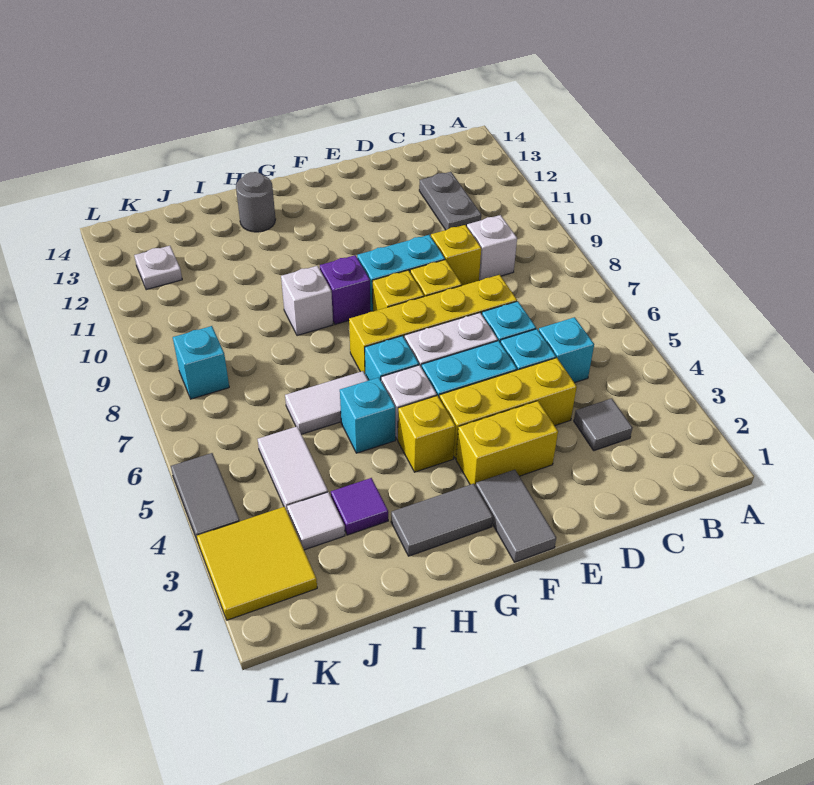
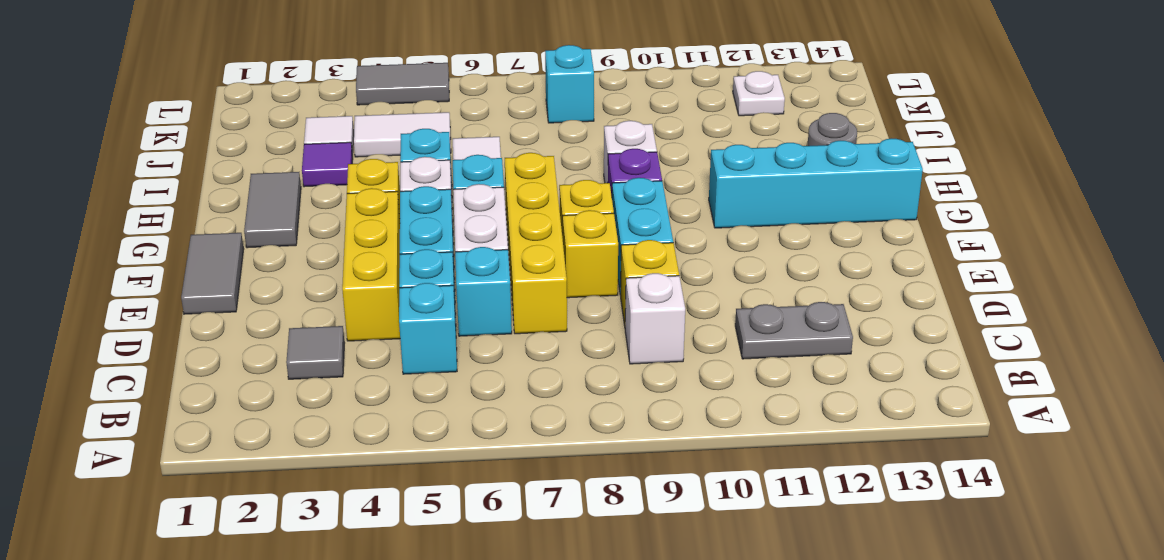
yellow 1x2 brick [456,401,558,486] -> none
grey 1x2 tile [476,470,556,562] -> grey 1x2 tile turned to [181,233,244,314]
none -> cyan 1x4 brick [709,138,923,228]
yellow 2x2 tile [197,507,317,620] -> none

